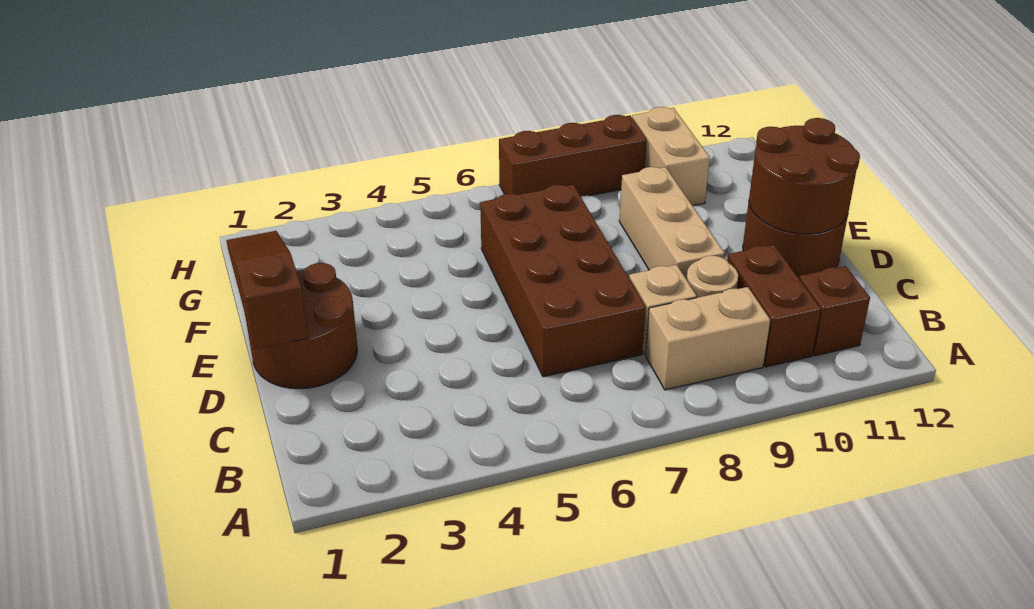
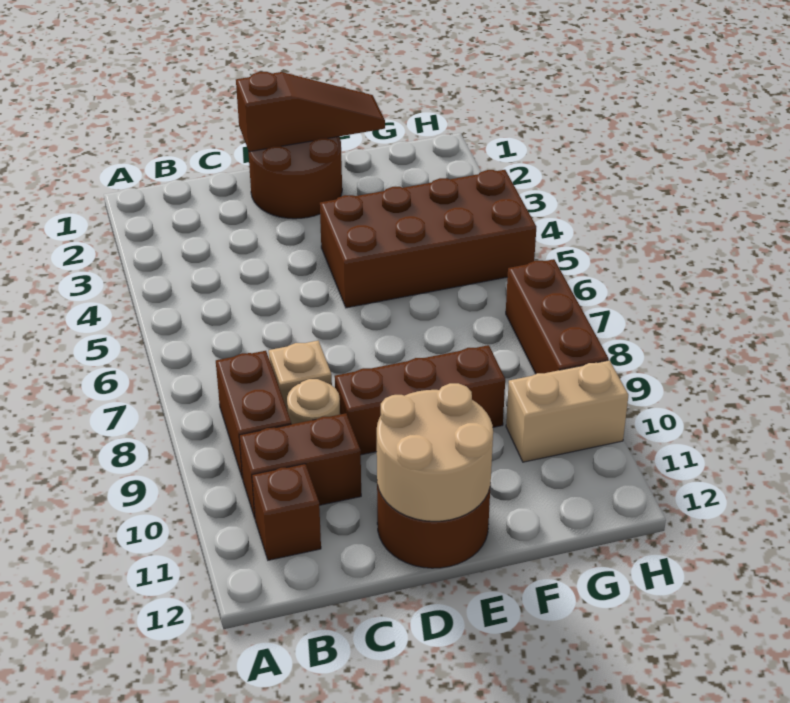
tan 1x2 brick [645,287,770,390] -> brown 1x2 brick [216,351,291,479]
brown 2x4 brick [480,185,646,377] -> brown 2x4 brick moved to [320,170,536,308]
tan 1x3 brick [619,167,725,280] -> brown 1x3 brick [335,345,505,455]
brown 2x2 round brick [749,118,860,234] -> tan 2x2 round brick [377,383,493,521]

